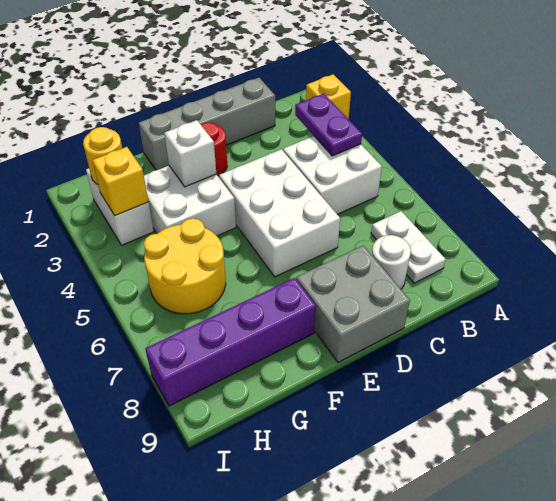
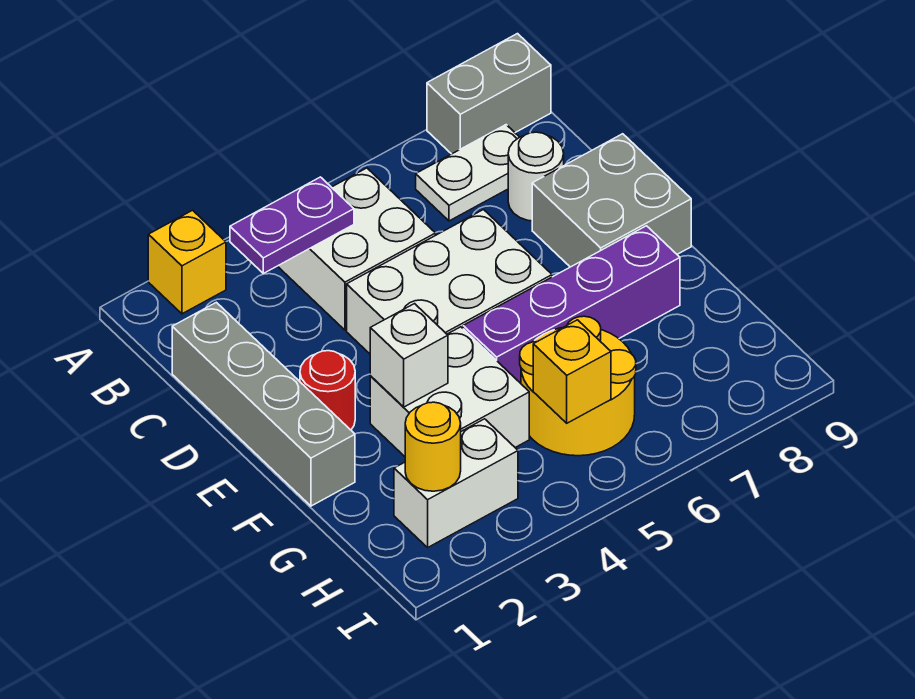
none -> grey 1x2 brick [427,34,551,154]
purple 1x4 brick [145,278,316,406] -> purple 1x4 brick turned to [463,226,680,383]
yellow 1x1 brick [92,147,148,216] -> yellow 1x1 brick moved to [533,320,611,423]

